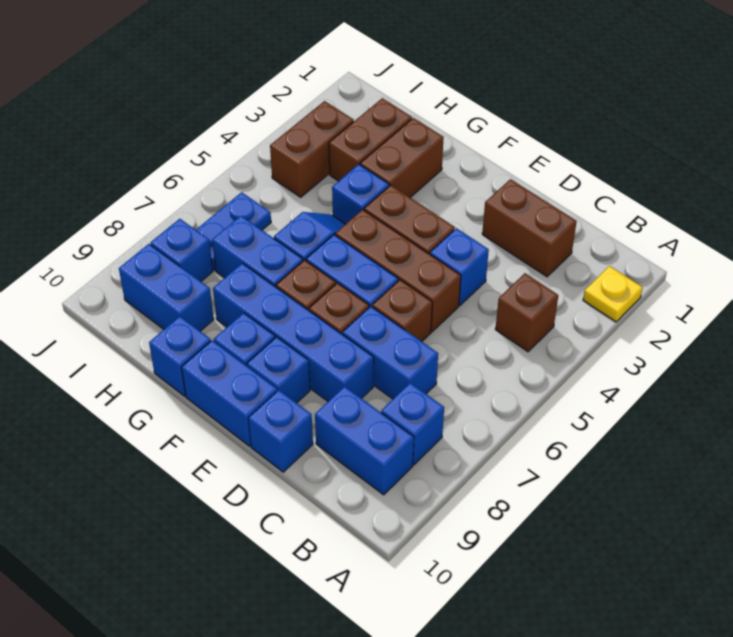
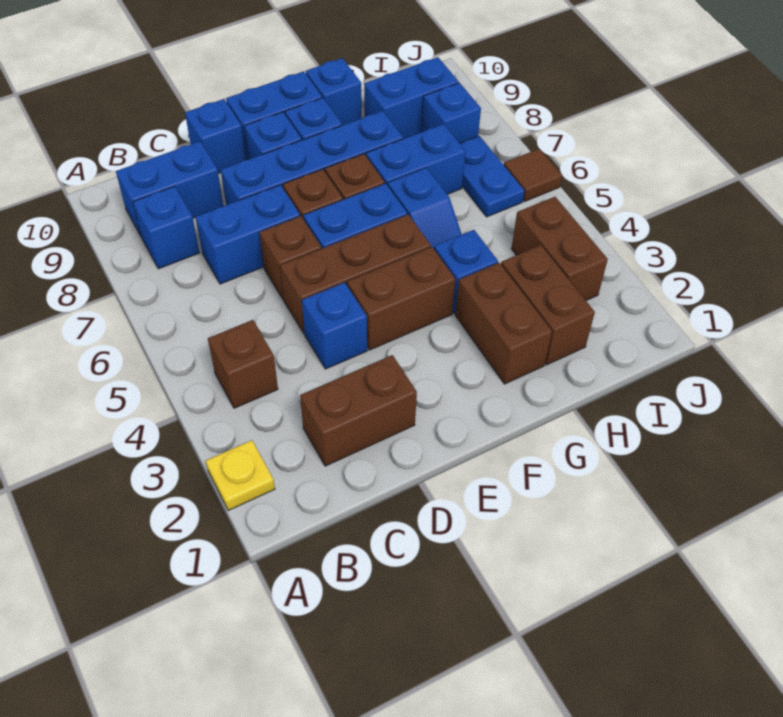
none -> brown 1x1 tile [504,149,562,201]

